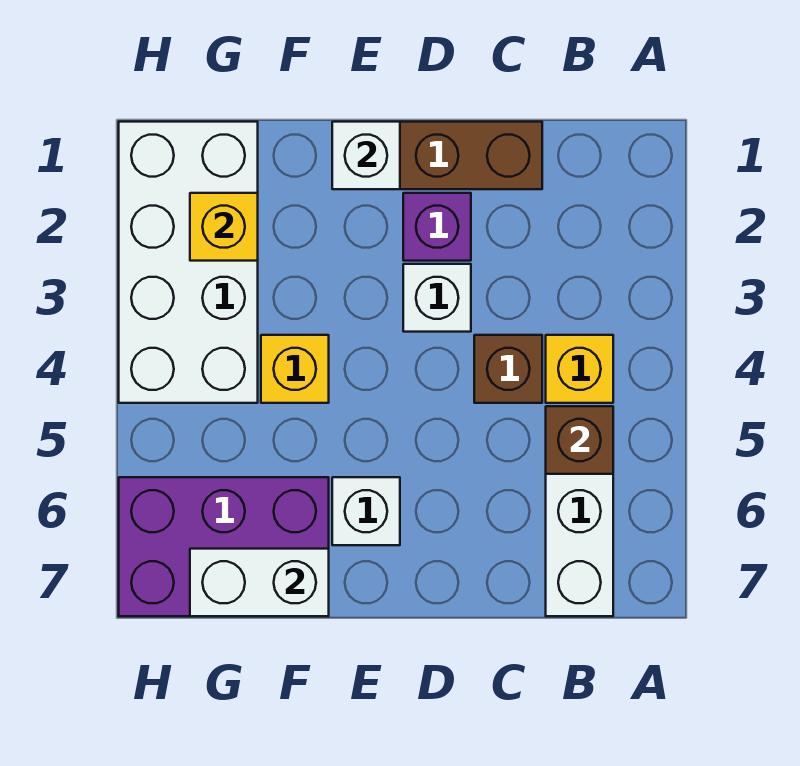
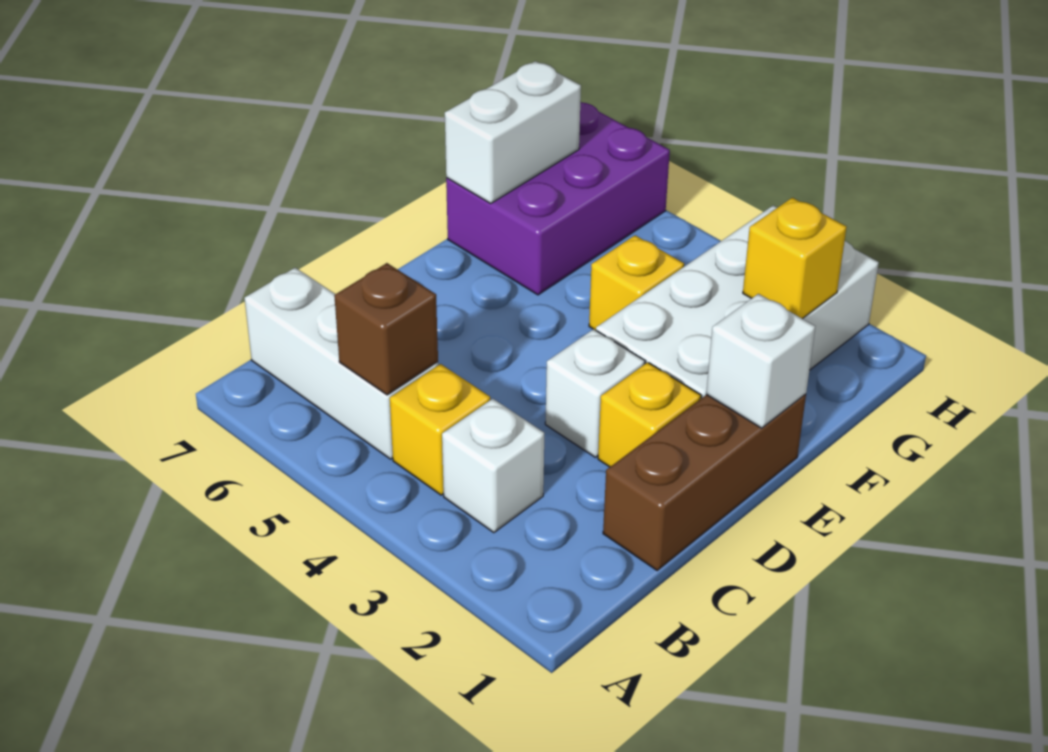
brown 1x1 brick [474,335,542,403] -> none
purple 1x1 brick [403,193,471,261] -> yellow 1x1 brick [598,362,701,467]
white 1x1 brick [332,477,400,545] -> white 1x1 brick moved to [442,399,544,533]
white 2x4 brick [119,122,258,403] -> white 2x4 brick turned to [596,205,879,398]

